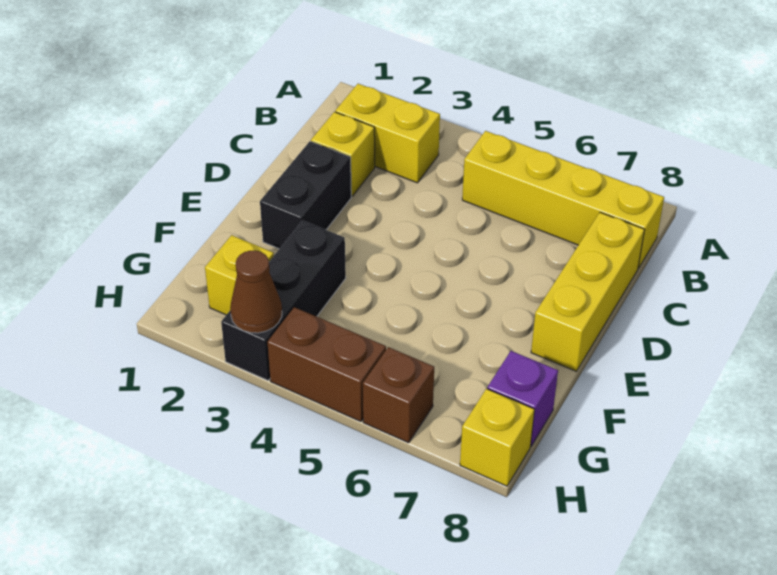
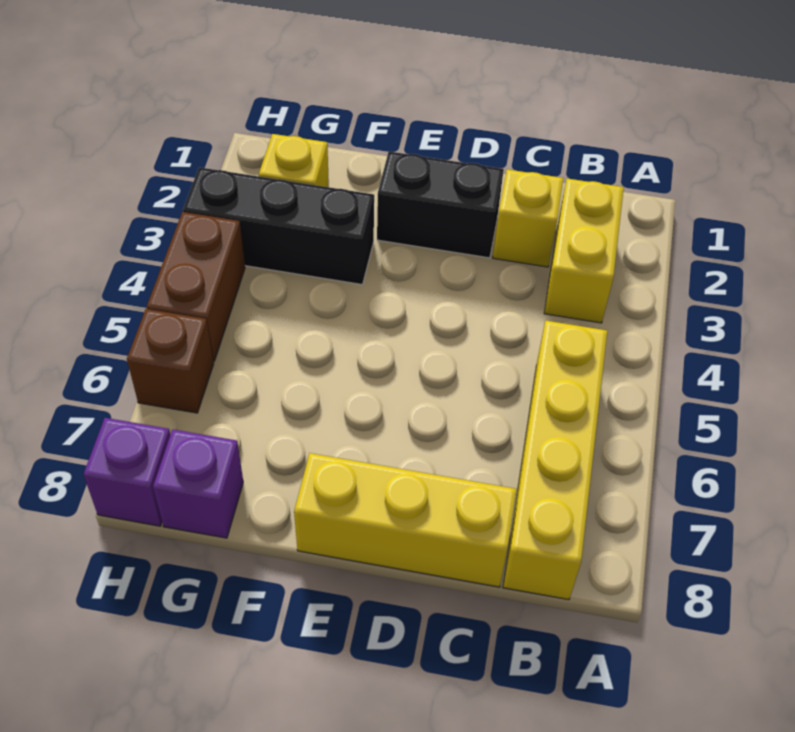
brown 1x1 cone [230,251,282,333] -> none
yellow 1x1 brick [460,389,534,486] -> purple 1x1 brick [84,418,170,526]

